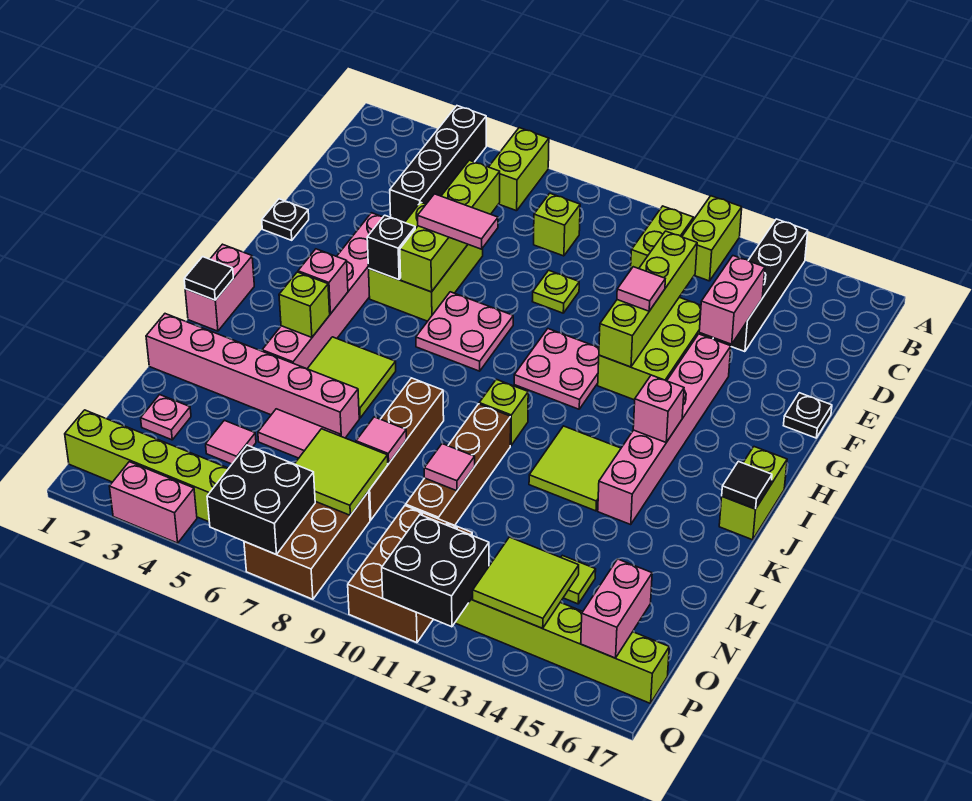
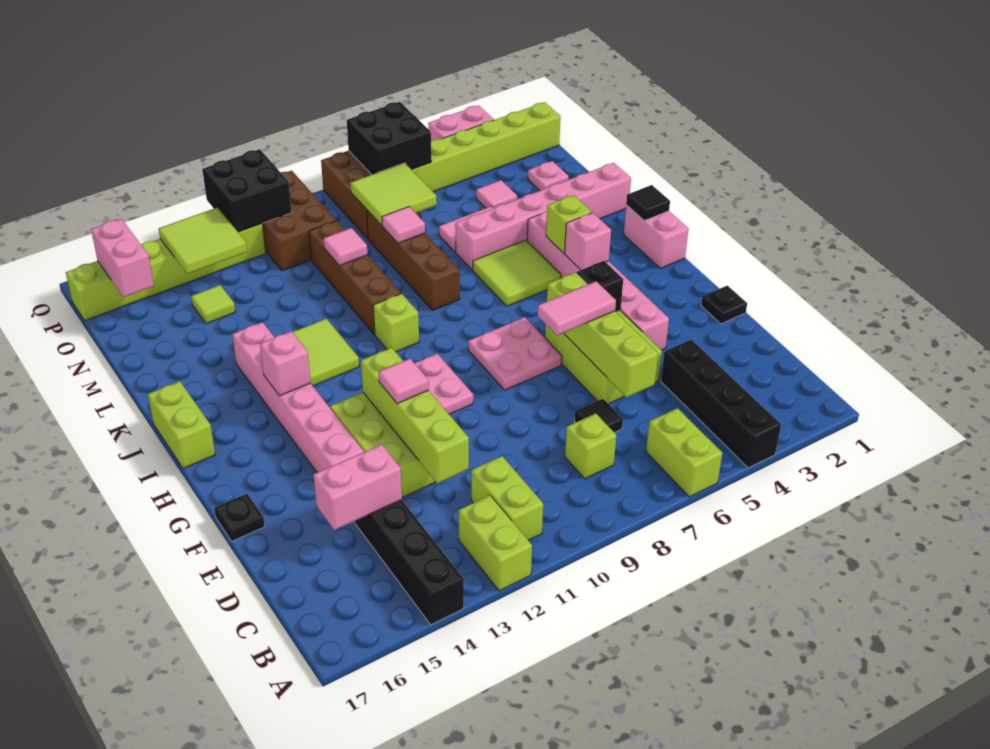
pink 1x2 brick [699,256,765,344] -> pink 1x2 brick turned to [313,444,402,530]
lime 1x1 plate [532,270,579,313] -> none
black 1x1 tile [722,461,772,509] -> black 1x1 tile moved to [574,399,623,432]

